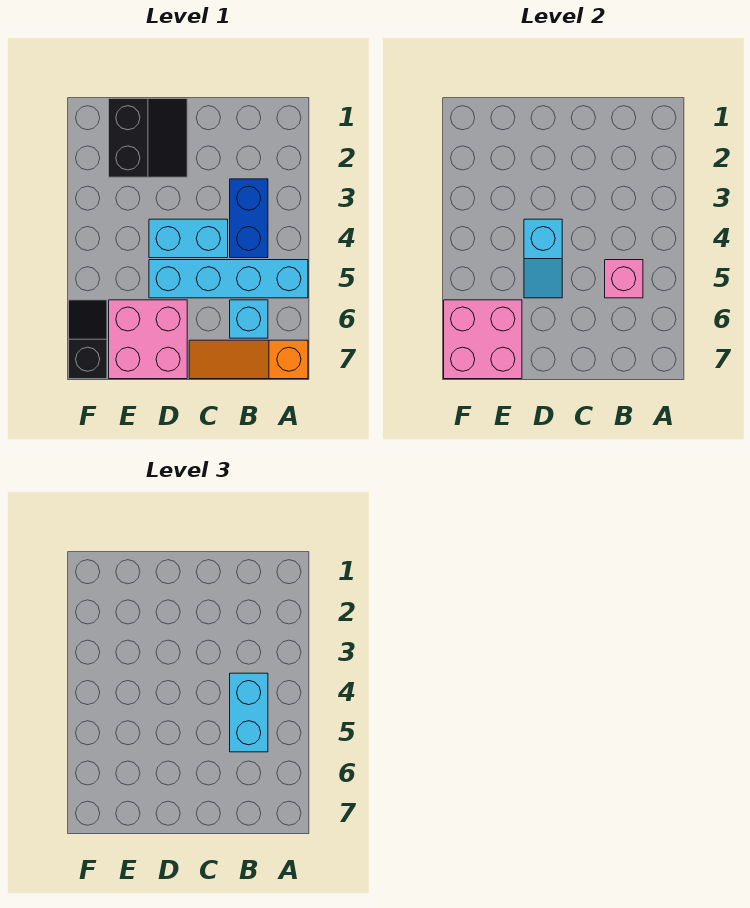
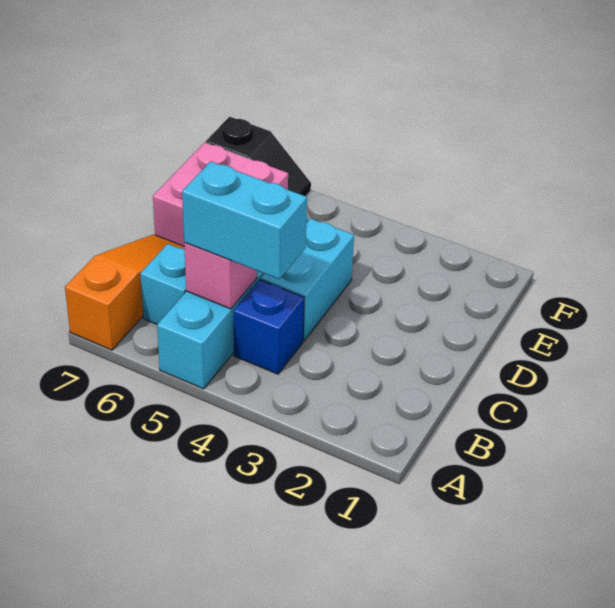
blue 1x2 brick [230,179,268,258] -> blue 1x1 brick [233,280,304,374]
black 2x2 slope [109,99,187,177] -> none
cyan 1x2 slope [524,219,562,298] -> none
pink 2x2 brick [444,300,522,379] -> none

